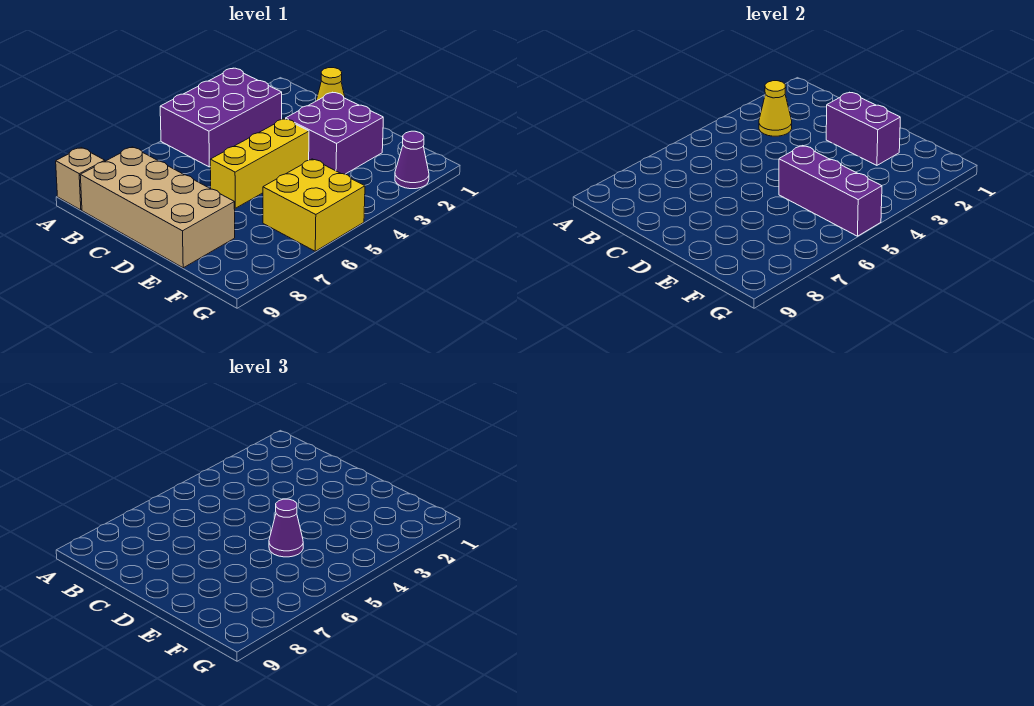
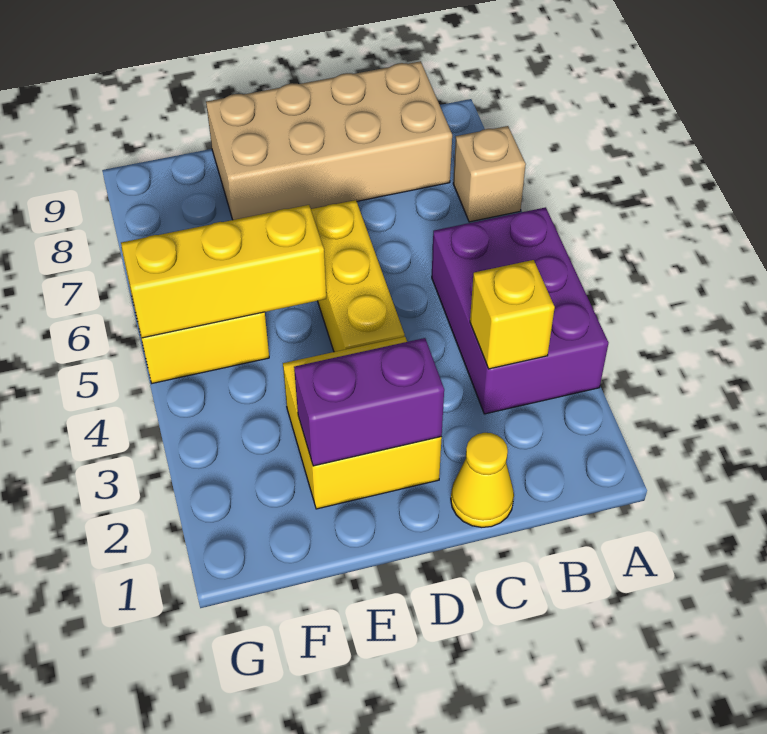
tan 1x1 brick [56,148,105,210] -> tan 1x1 brick moved to [453,126,526,222]
yellow 1x1 cone [759,81,792,136] -> yellow 1x1 brick [470,260,555,369]
purple 2x2 brick [286,92,383,174] -> yellow 2x2 brick [283,337,442,509]
purple 1x3 brick [779,146,882,236] -> yellow 1x3 brick [121,205,326,338]
purple 1x1 cone [269,499,303,557] -> none
purple 1x1 cone [395,131,429,189] -> none

